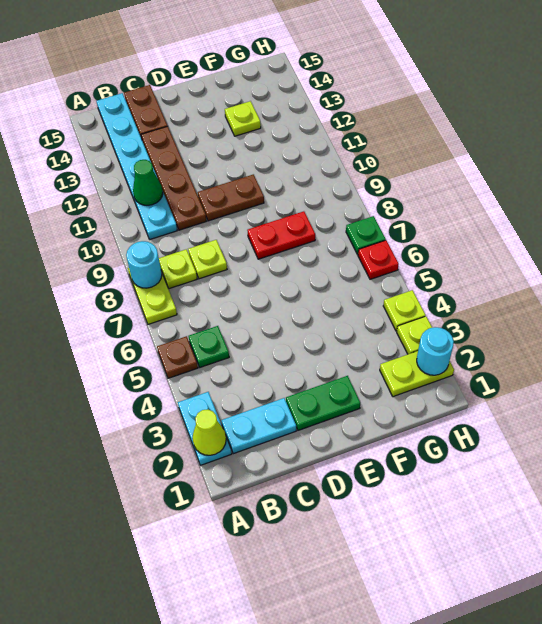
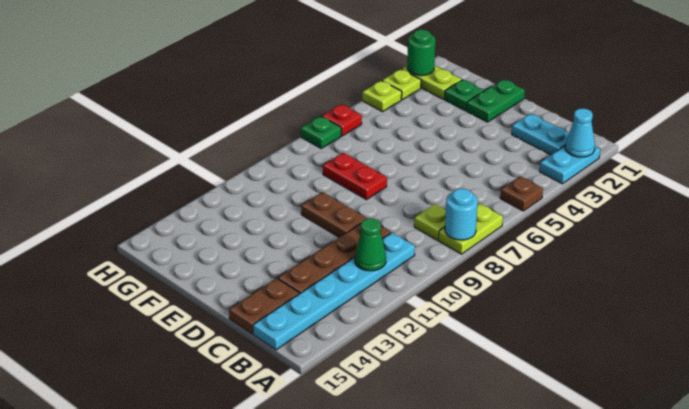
lime 1x1 cone [192,410,226,455] -> cyan 1x1 cone [565,108,595,157]
green 1x1 plate [189,326,229,367] -> green 1x1 plate moved to [444,80,484,110]
lime 1x1 plate [188,240,227,279] -> none
green 1x2 plate [286,376,360,430] -> green 1x2 plate turned to [466,79,525,122]
lime 1x1 plate [225,101,261,136] -> none
cyan 1x1 round brick [417,327,454,375] -> green 1x1 round brick [407,30,435,76]

